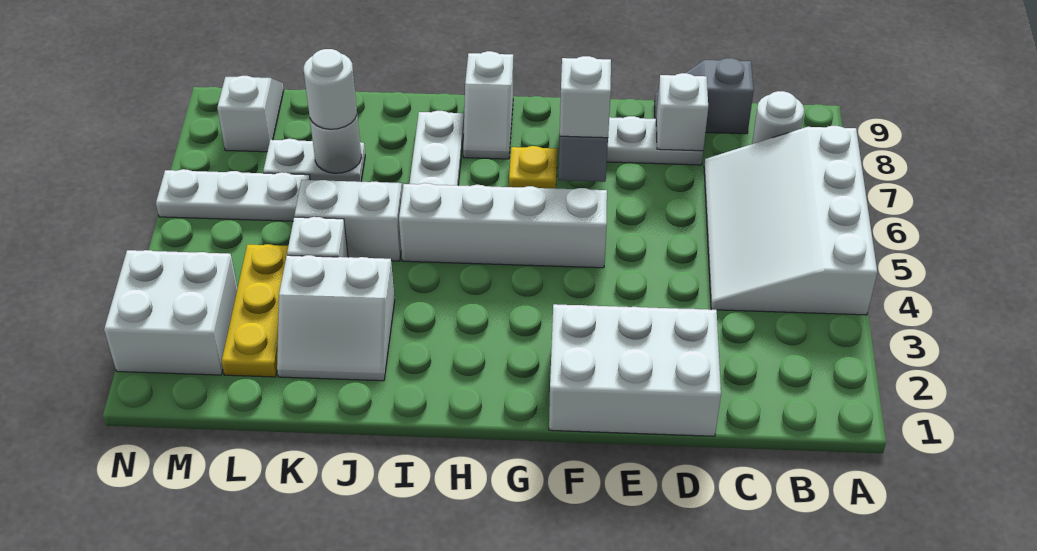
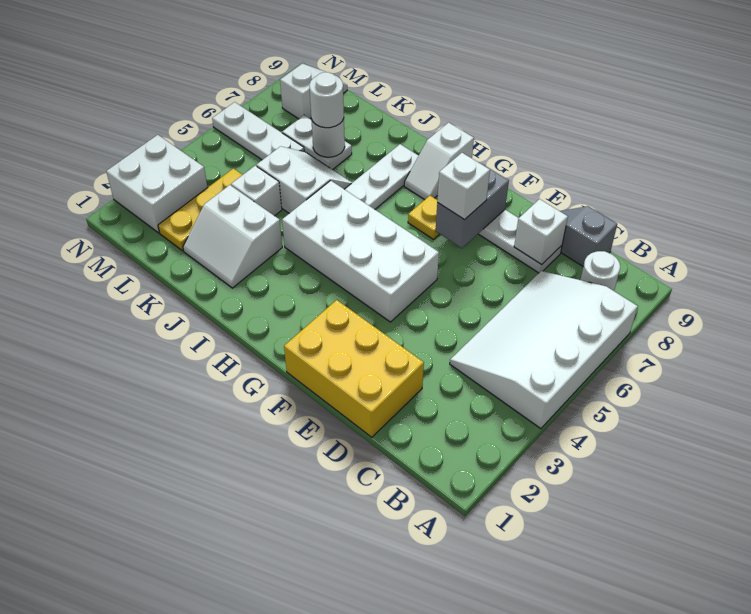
white 2x3 brick [549,304,721,436] -> yellow 2x3 brick [284,300,424,437]
white 1x4 brick [399,183,607,268] -> white 2x4 brick [282,181,439,322]

